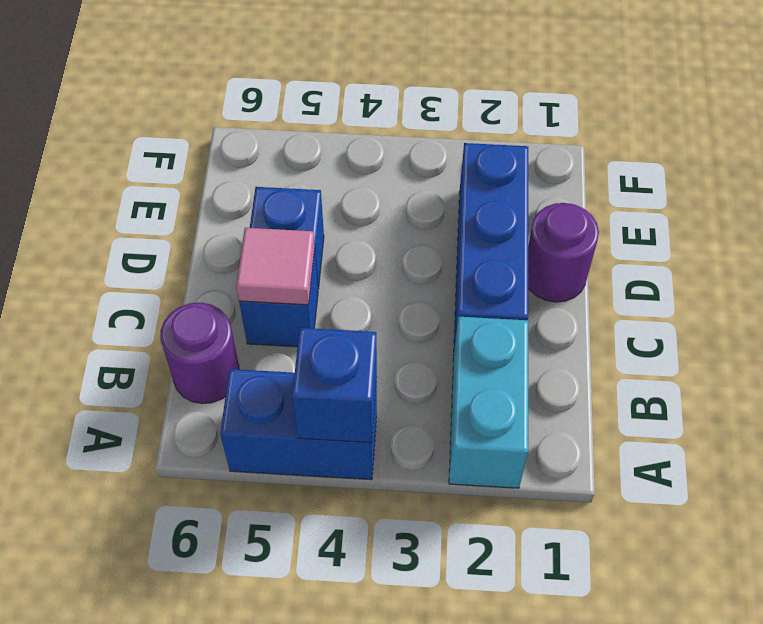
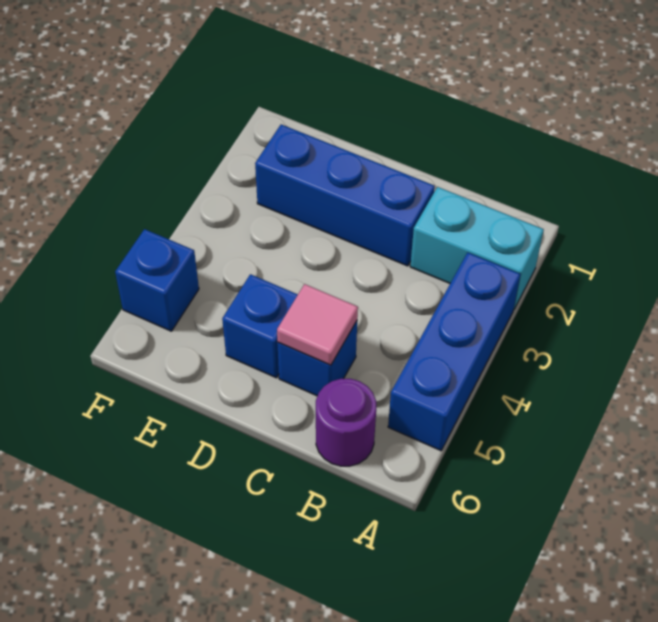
blue 1x2 brick [220,369,377,480] -> blue 1x3 brick [388,252,520,451]
blue 1x1 brick [292,328,377,443] -> blue 1x1 brick moved to [115,229,199,331]
purple 1x1 round brick [528,203,599,302] -> none

